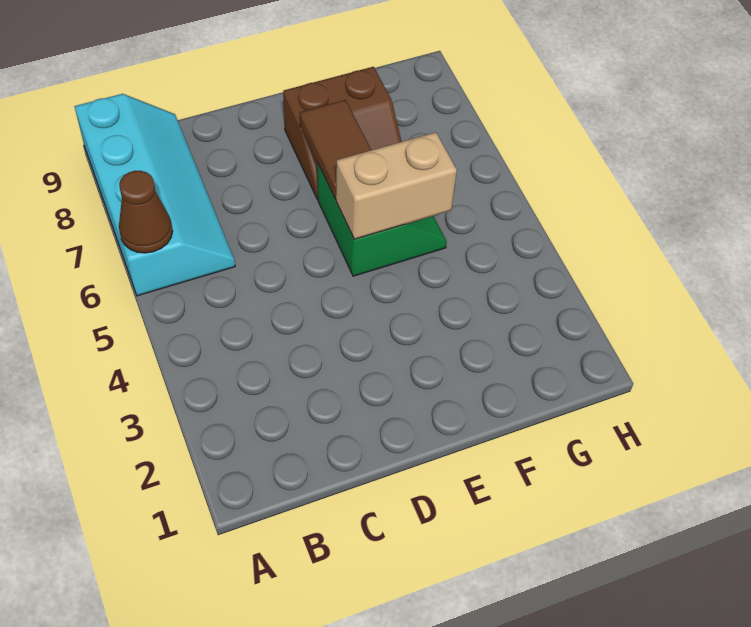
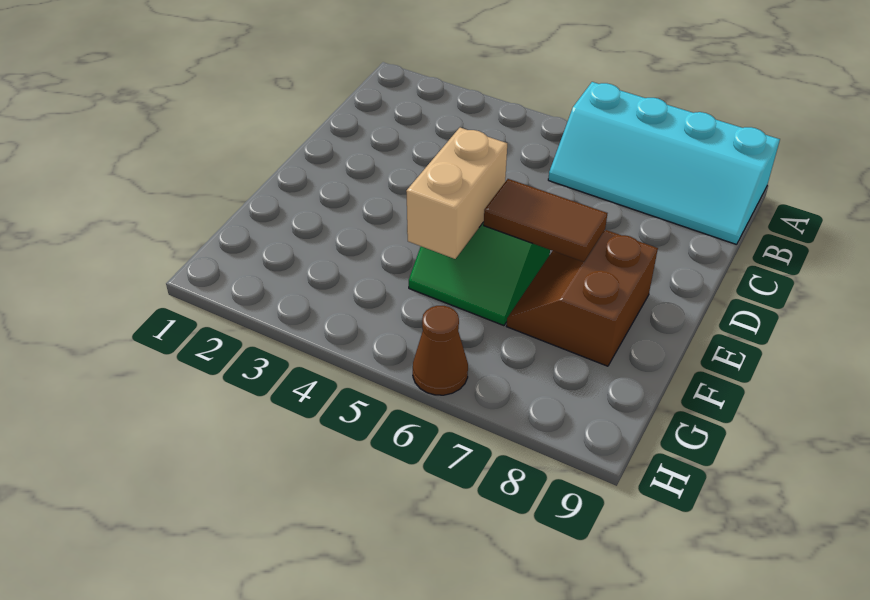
brown 1x1 cone [119,171,173,253] -> brown 1x1 cone moved to [413,306,468,395]

